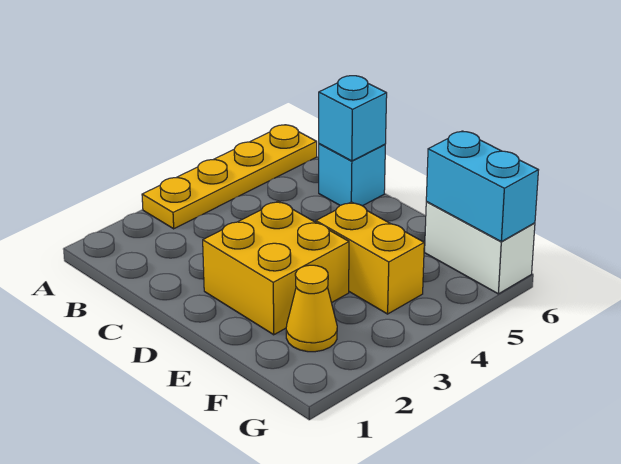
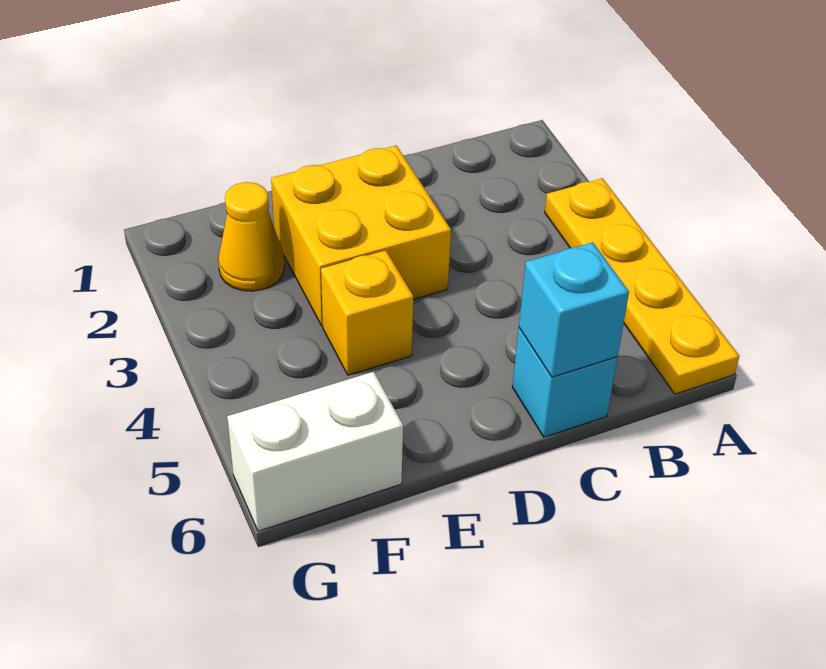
yellow 1x2 brick [316,202,424,314] -> yellow 1x1 brick [321,250,413,375]
cyan 1x2 brick [426,131,538,242] -> none

